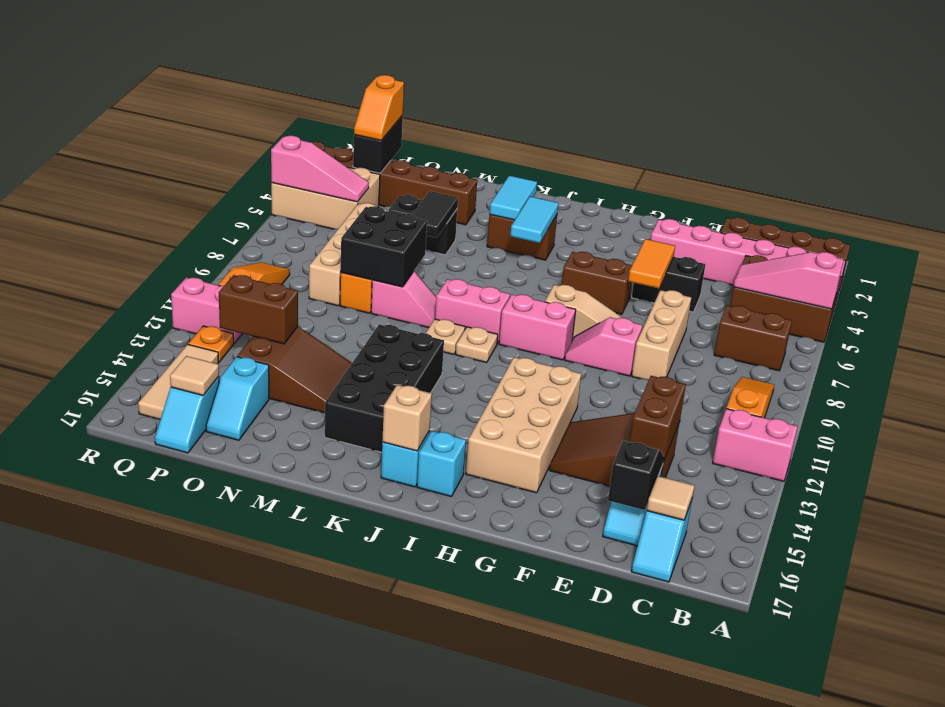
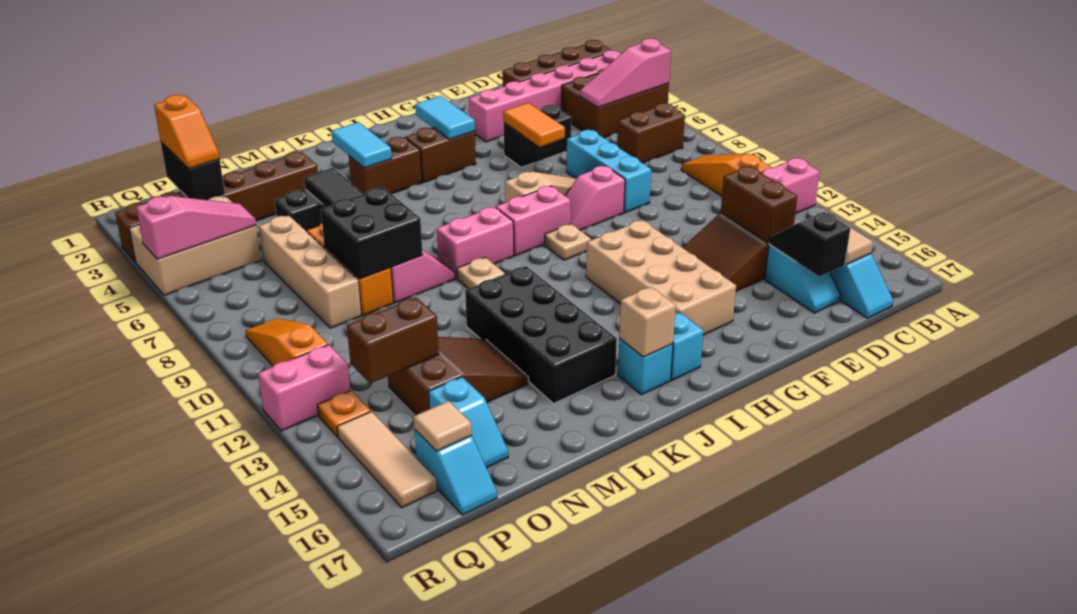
tan 1x3 brick [632,290,691,380] -> cyan 1x3 brick [567,130,651,213]
brown 1x2 brick [562,252,632,314] -> brown 1x2 brick moved to [405,128,476,183]
cyan 1x2 tile [510,197,558,243] -> cyan 1x2 tile moved to [415,96,475,139]
tan 1x1 plate [456,327,498,363] -> tan 1x1 plate moved to [545,224,591,260]

